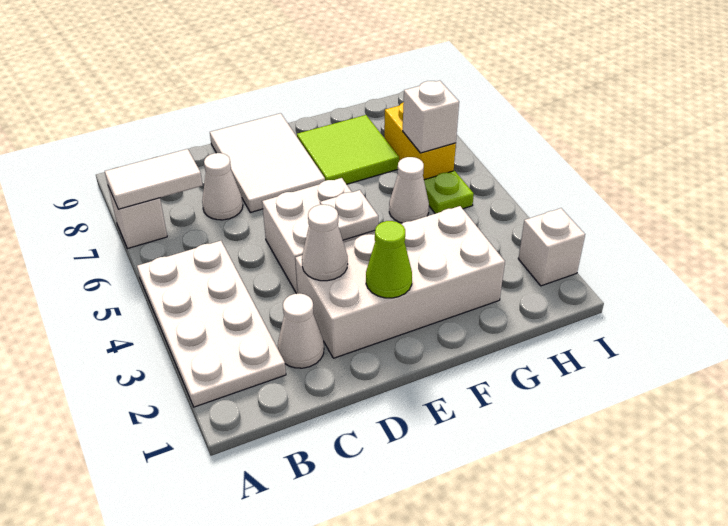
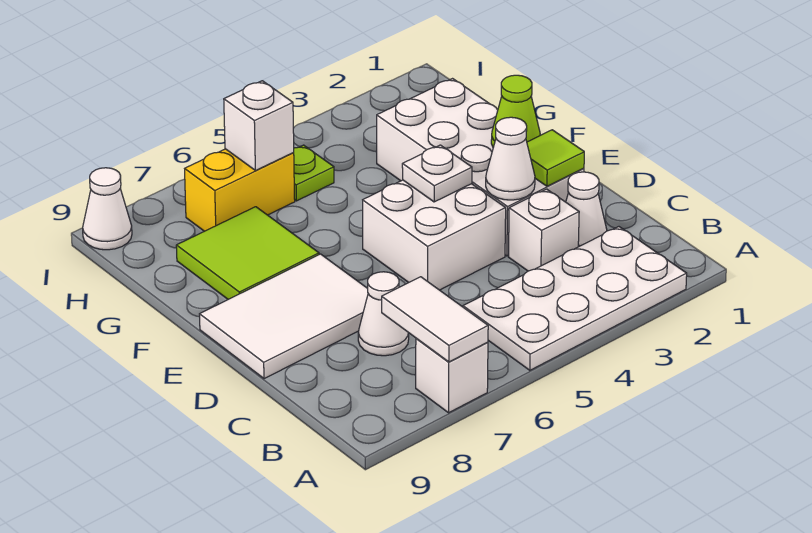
none -> lime 1x1 tile [527,130,584,186]
white 1x1 cone [389,157,429,223] -> white 1x1 cone moved to [83,168,132,250]
white 1x1 brick [518,208,585,286] -> white 1x1 brick moved to [508,189,579,271]

